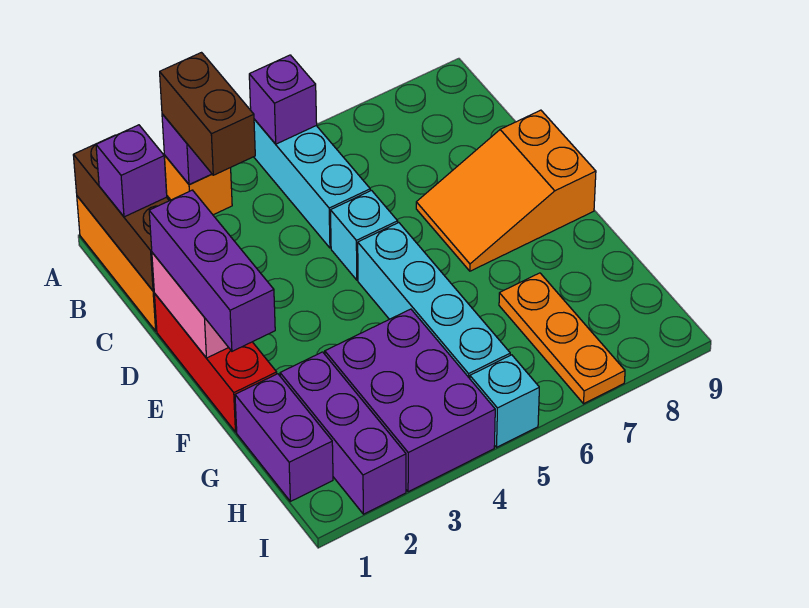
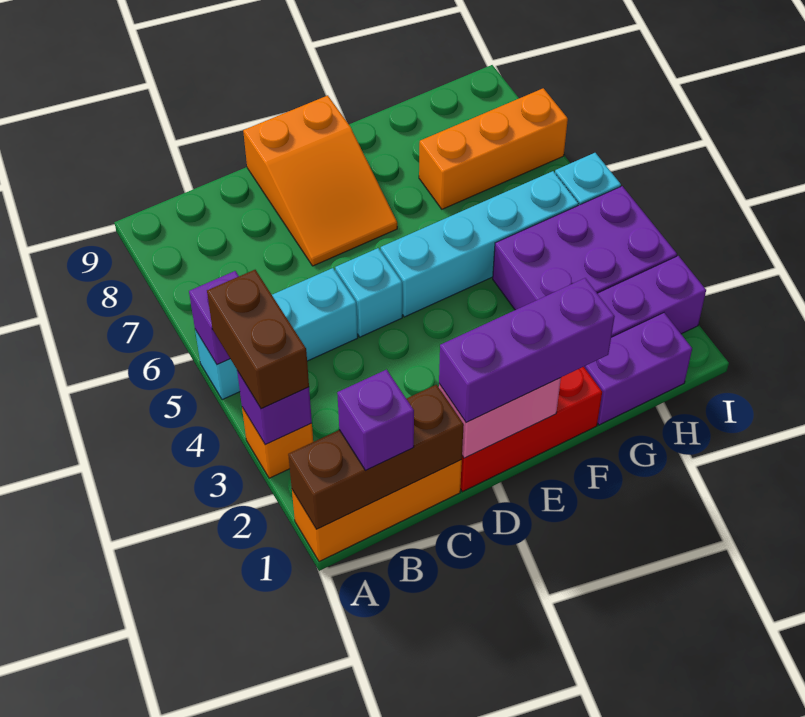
brown 1x2 brick [160,53,255,175] -> brown 1x2 brick turned to [207,270,309,409]
orange 1x3 plate [499,273,625,404] -> orange 1x3 brick [419,88,568,209]

